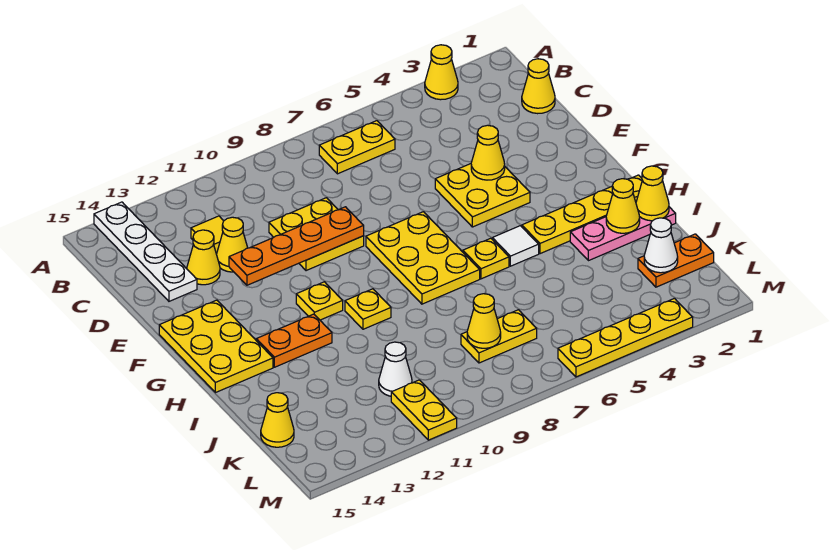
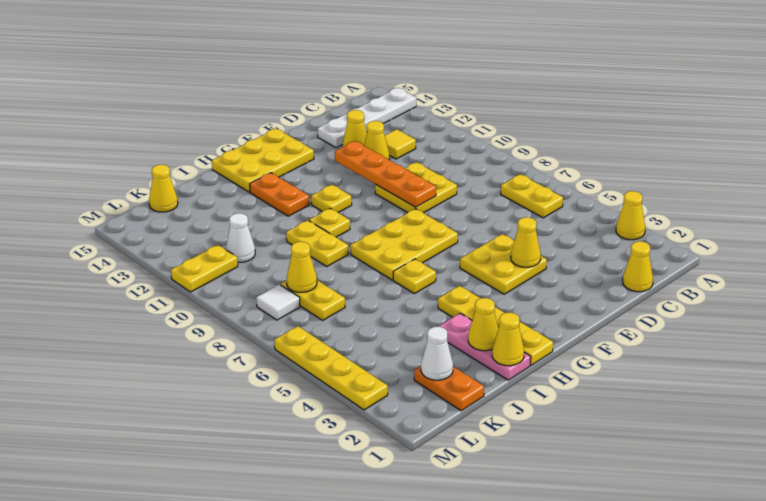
white 1x1 tile [492,226,539,266] -> white 1x1 tile moved to [256,284,300,320]
none -> yellow 1x2 plate [286,220,348,266]

